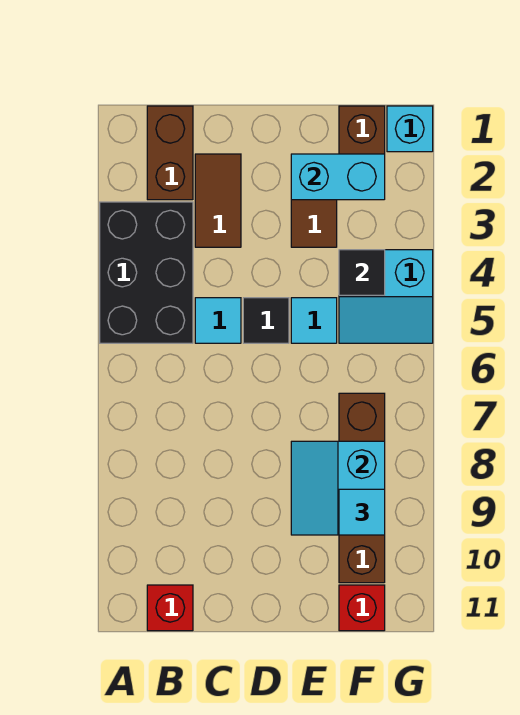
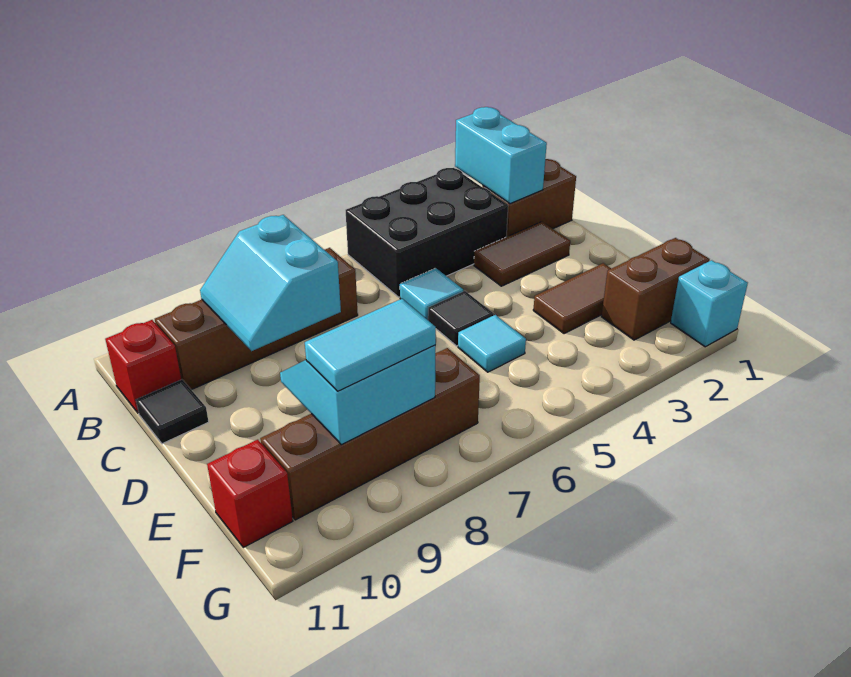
none -> brown 1x4 brick [155,248,358,390]
cyan 1x2 brick [291,154,385,200] -> cyan 1x2 brick moved to [455,107,547,204]
cyan 2x2 slope [339,250,433,343] -> cyan 2x2 slope moved to [200,215,341,351]
black 1x1 tile [339,250,385,295] -> black 1x1 tile moved to [136,379,209,444]
cyan 1x1 tile [339,489,385,535] -> cyan 1x2 tile [305,299,436,391]

